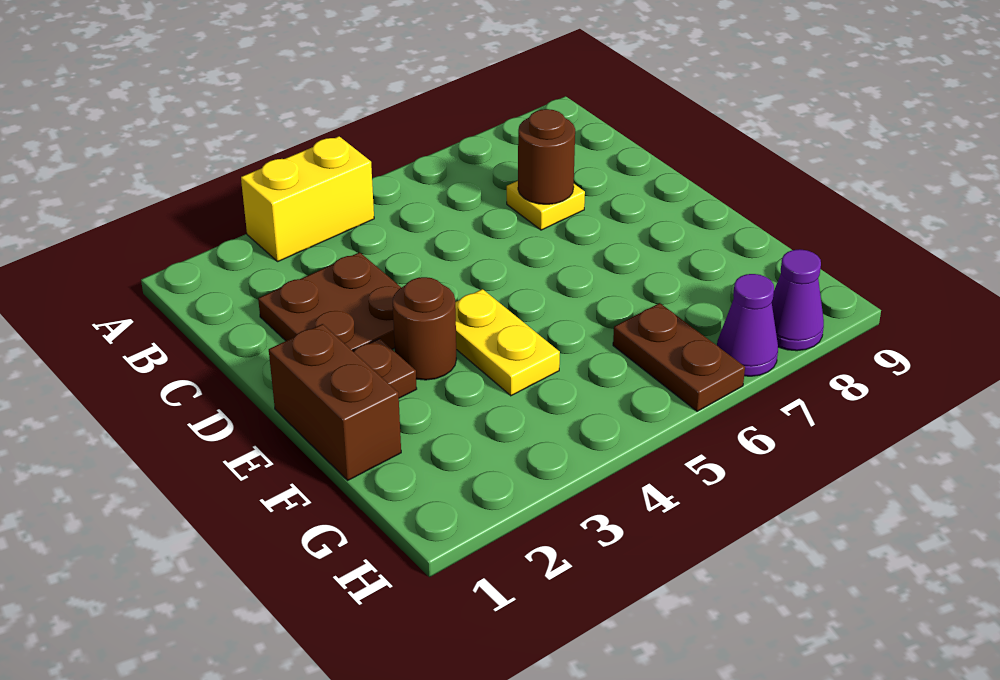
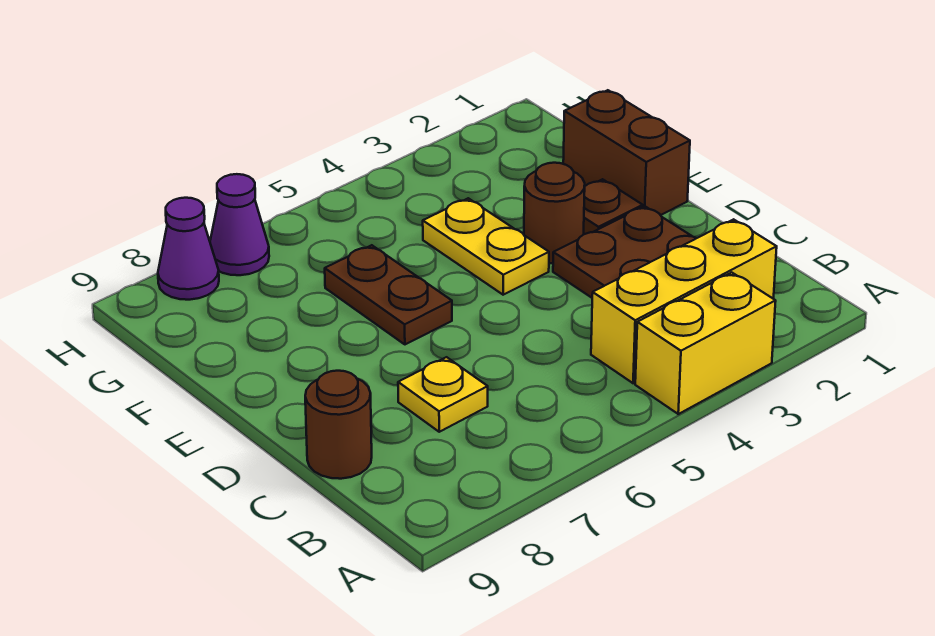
none -> yellow 1x3 brick [591,219,777,383]
brown 1x1 round brick [518,109,575,204] -> brown 1x1 round brick moved to [305,371,372,479]
brown 1x2 plate [613,303,745,411] -> brown 1x2 plate moved to [325,245,452,344]

